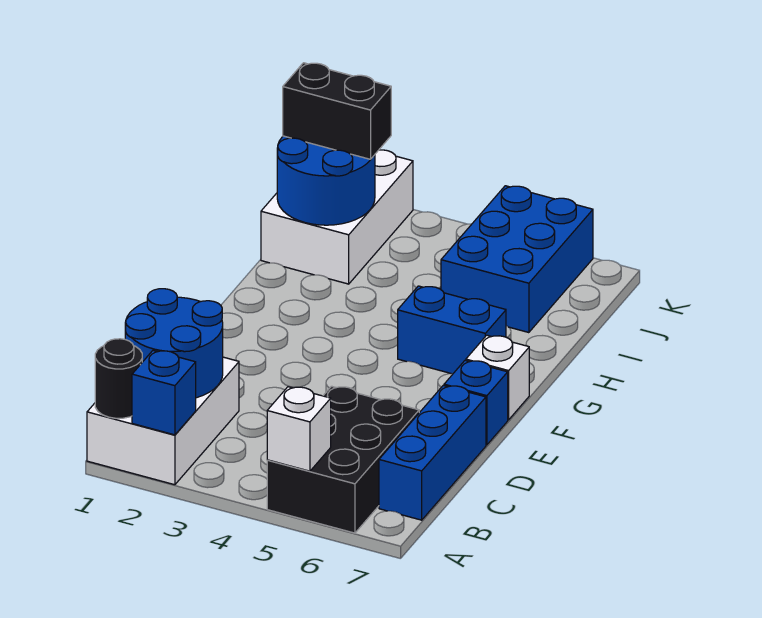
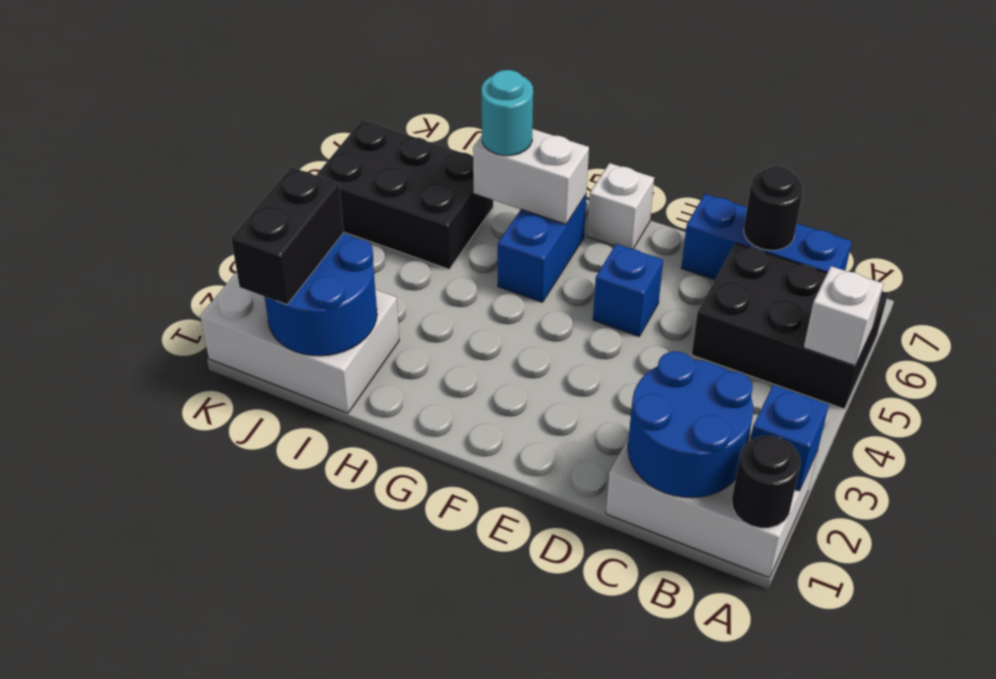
none -> black 1x1 round brick [744,166,803,250]
blue 1x1 brick [444,360,508,445] -> blue 1x1 brick moved to [593,244,663,336]
none -> white 1x2 brick [473,129,589,224]
none -> cyan 1x1 round brick [482,70,533,156]
blue 2x3 brick [441,186,593,333] -> black 2x3 brick [316,120,493,269]

